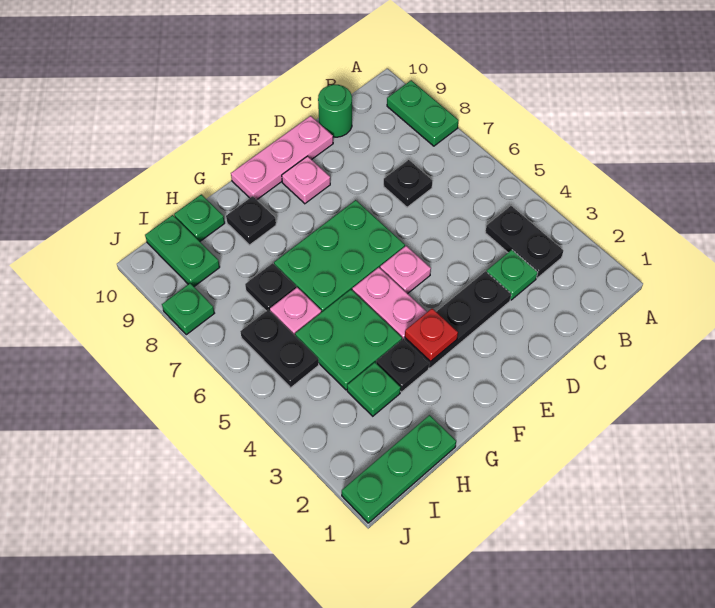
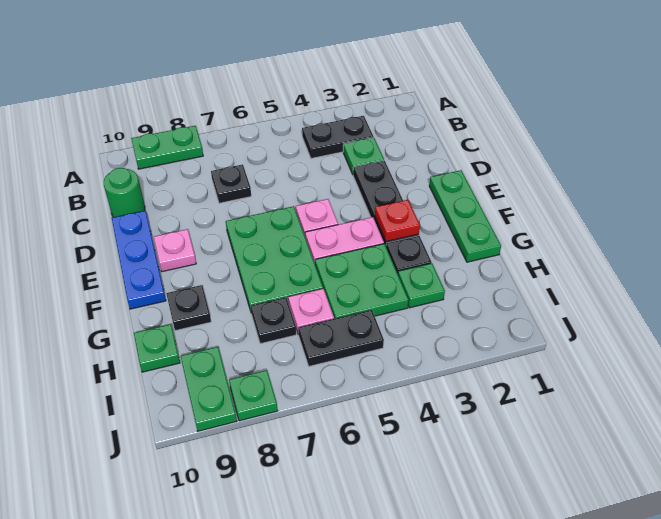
pink 1x3 plate [231,116,333,200] -> blue 1x3 plate [112,211,166,309]
green 1x3 plate [342,415,456,523] -> green 1x3 plate moved to [429,170,501,262]
green 1x2 plate [145,215,220,286] -> green 1x2 plate turned to [181,347,237,431]

